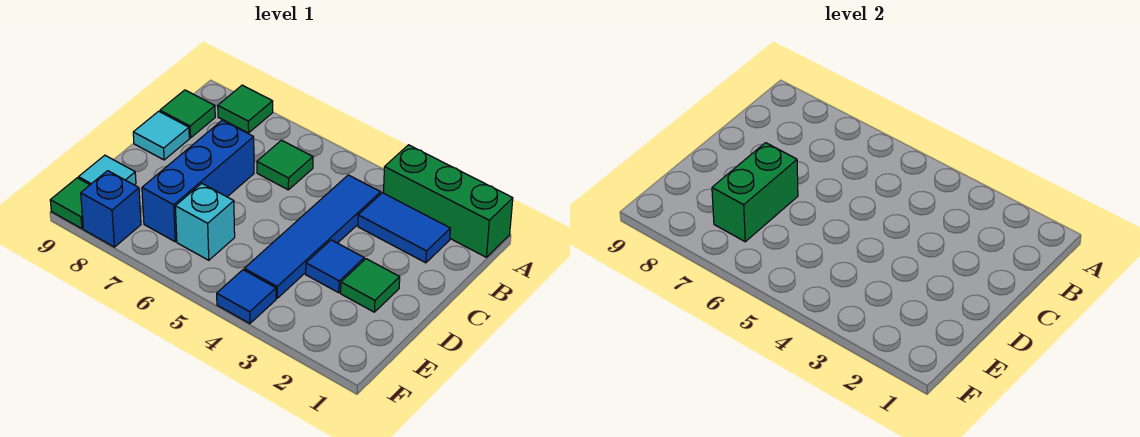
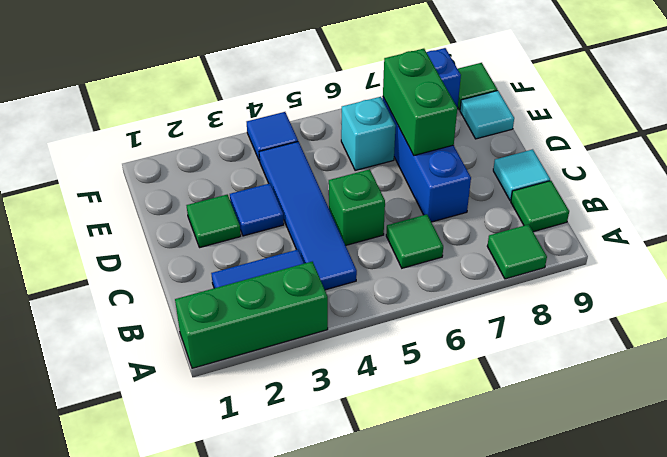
none -> green 1x1 brick [329,169,385,246]

